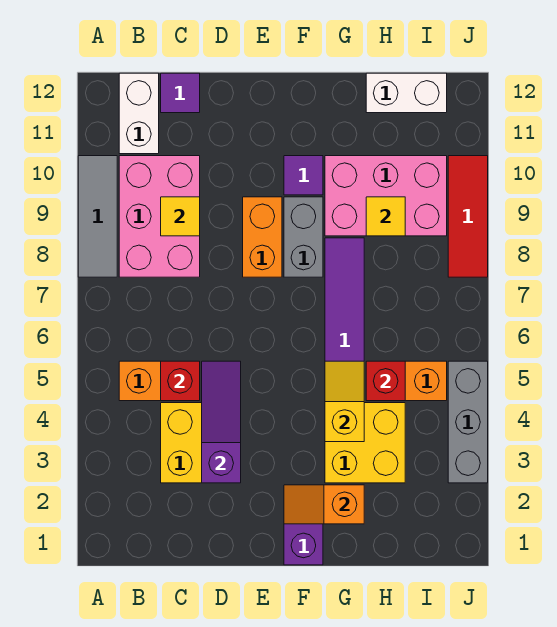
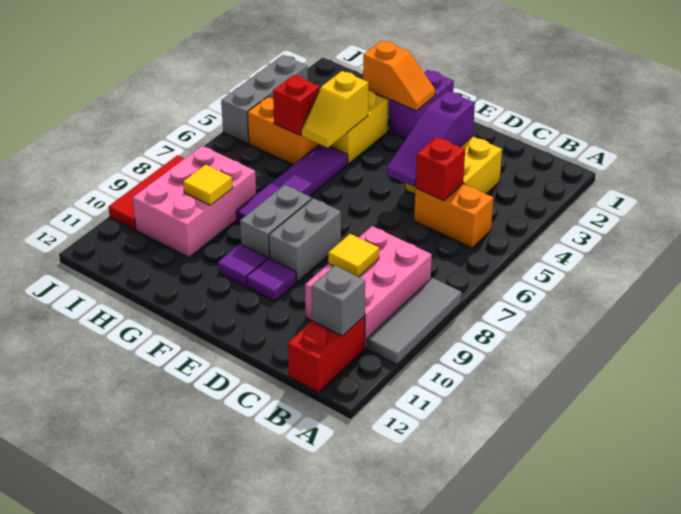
white 1x2 brick [119,73,159,154] -> red 1x2 brick [288,316,365,393]
none -> grey 1x1 brick [312,266,365,336]
purple 1x1 tile [161,73,200,113] -> purple 1x1 tile moved to [246,258,297,302]
orange 1x2 brick [243,197,282,277] -> grey 1x2 brick [269,198,341,282]
pink 2x3 brick [325,156,447,236] -> pink 2x3 brick turned to [133,146,256,258]
white 1x2 brick [366,73,447,113] -> none

